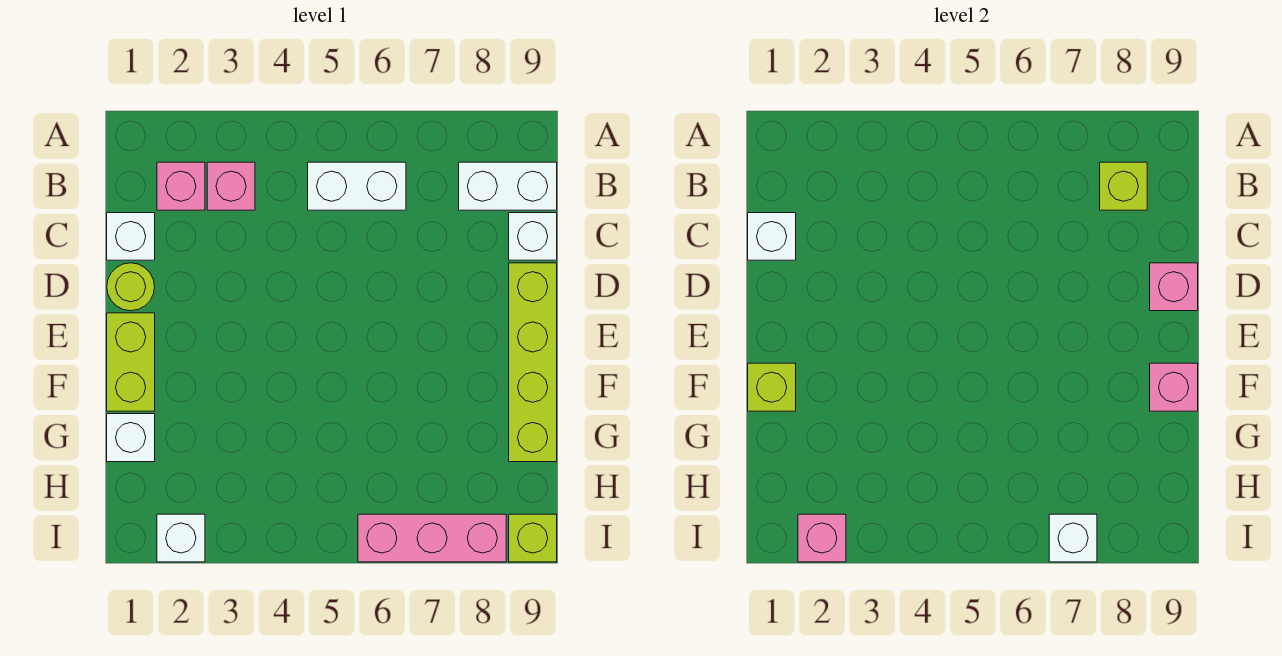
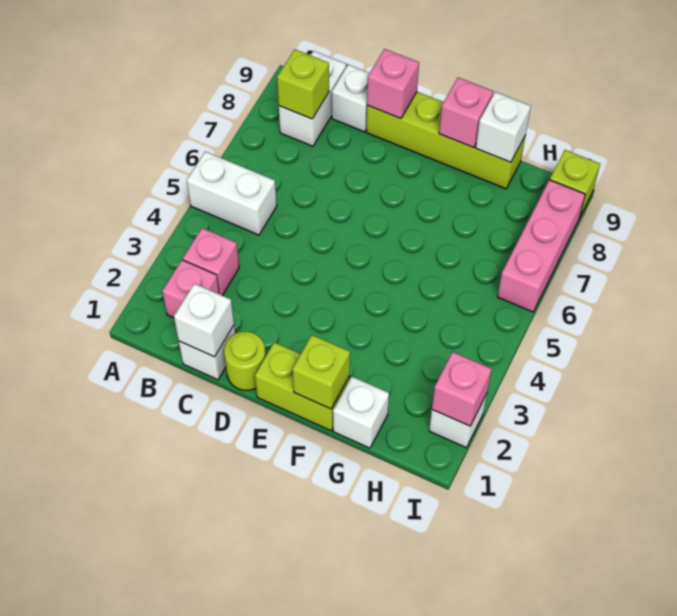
white 1x2 brick [308,162,406,210] -> white 1x2 brick turned to [187,152,277,235]
white 1x1 brick [1049,514,1097,562] -> white 1x1 brick moved to [476,92,531,162]

